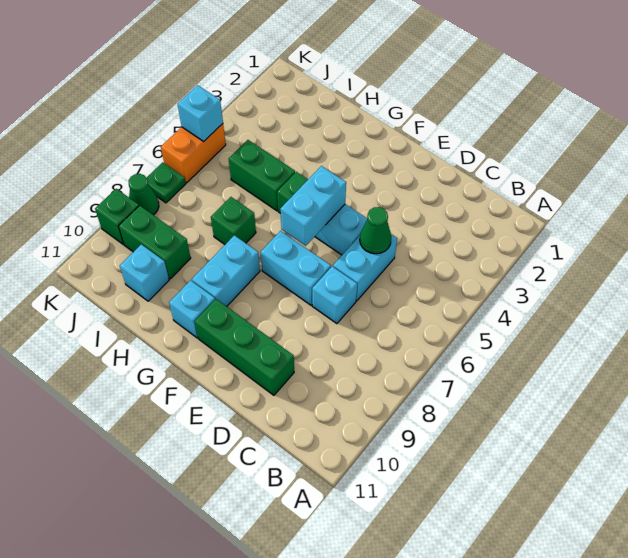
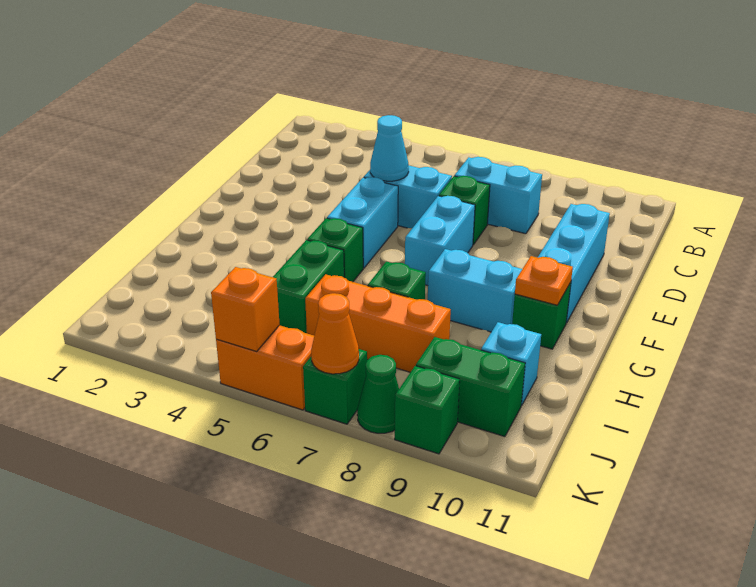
green 1x1 cone [360,207,391,254] -> cyan 1x1 cone [370,115,409,181]
cyan 1x1 brick [312,266,357,324] -> green 1x1 brick [439,176,490,245]
green 1x3 brick [195,299,294,395] -> cyan 1x3 brick [538,204,610,323]
cyan 1x2 brick [280,166,346,246] -> cyan 1x2 brick moved to [454,157,542,234]
cyan 1x1 brick [169,280,215,338] -> green 1x1 brick [512,282,571,349]
none -> orange 1x1 plate [515,256,573,305]
none -> orange 1x3 brick [305,274,451,372]
green 1x2 brick [119,205,191,279] -> green 1x2 brick turned to [416,337,525,437]
cyan 1x1 brick [178,85,223,142] -> orange 1x1 brick [211,267,280,351]
green 1x1 plate [147,162,186,203] -> green 1x1 brick [303,349,367,424]
none -> orange 1x1 cone [311,293,359,374]

